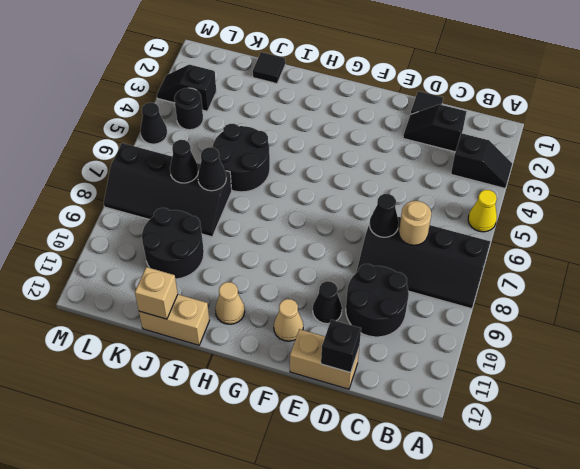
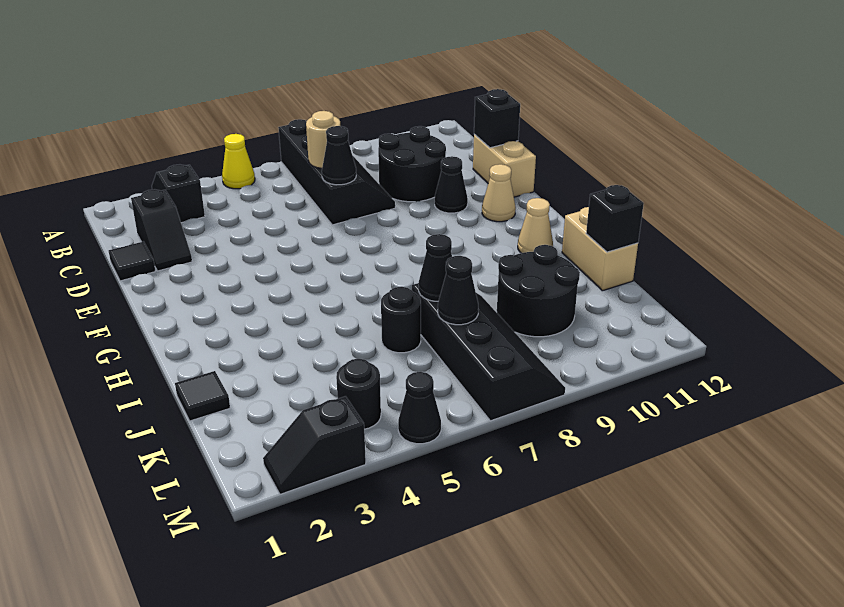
black 2x2 round brick [213,124,270,192] -> black 1x1 round brick [381,287,421,353]
tan 1x1 brick [135,267,178,319] -> black 1x1 brick [586,185,644,252]
black 1x2 slope [157,64,216,111] -> black 1x2 slope turned to [263,396,366,494]

